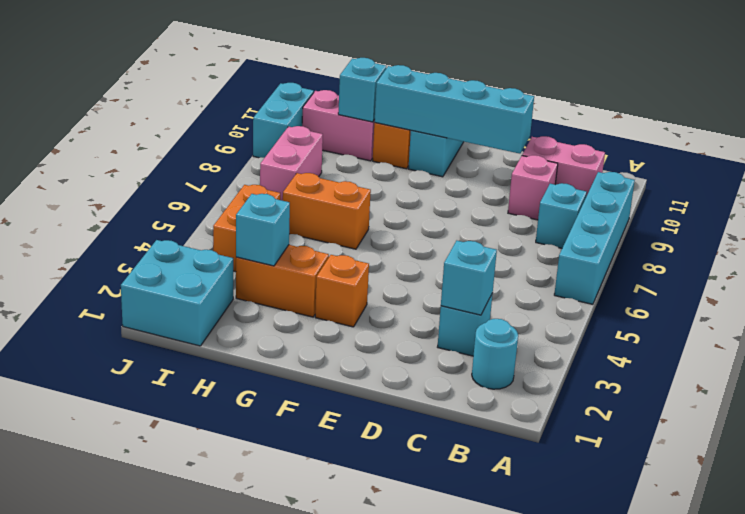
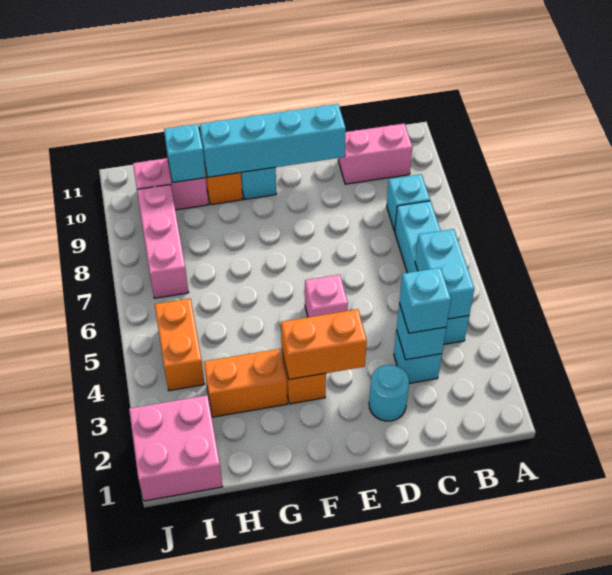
cyan 1x4 brick [554,172,635,304] -> cyan 1x4 brick moved to [395,201,469,344]
cyan 1x1 round brick [472,319,518,389] -> cyan 1x1 round brick moved to [369,365,409,421]
pink 1x1 brick [508,155,558,220] -> pink 1x1 brick moved to [305,275,348,317]
orange 1x2 brick [283,173,371,249] -> orange 1x2 brick moved to [281,309,367,379]
cyan 1x1 brick [236,194,290,266] -> cyan 1x1 brick moved to [399,268,451,333]
cyan 2x2 brick [121,240,233,346] -> pink 2x2 brick [129,395,223,501]
pink 1x2 brick [260,126,323,201] -> pink 1x3 brick [137,185,189,298]
cyan 1x2 brick [253,83,314,158] -> cyan 1x2 brick moved to [415,229,474,319]

